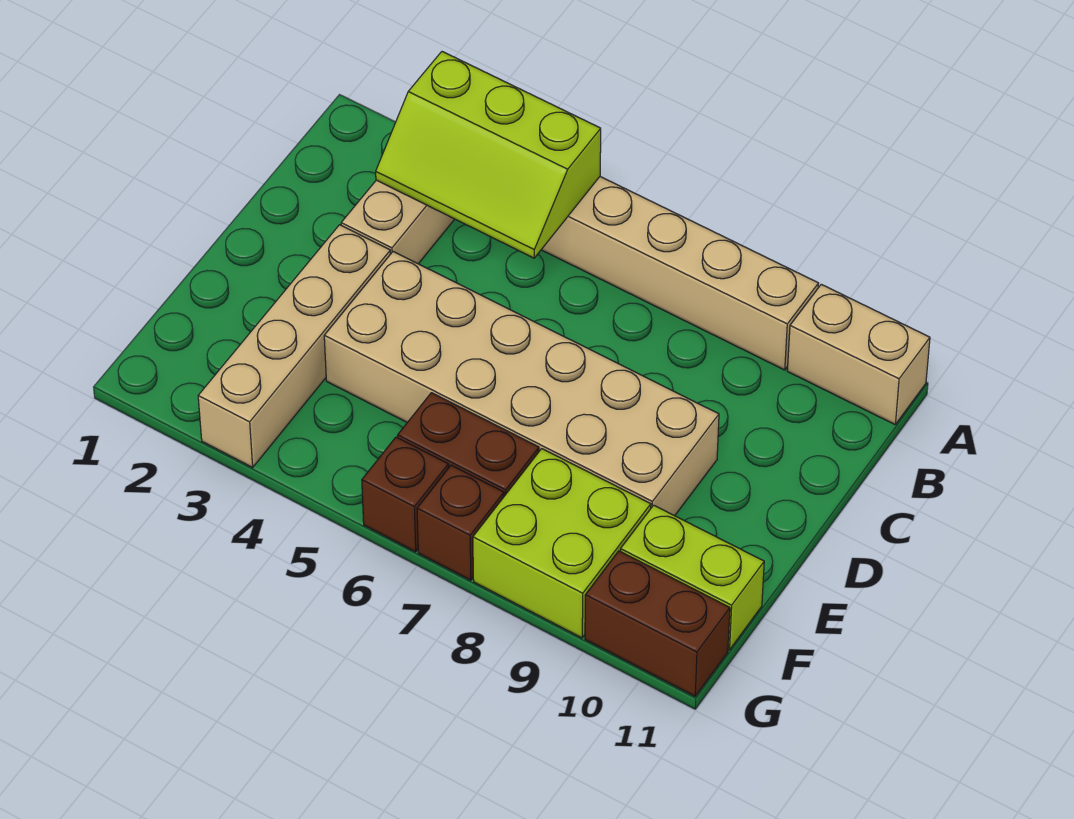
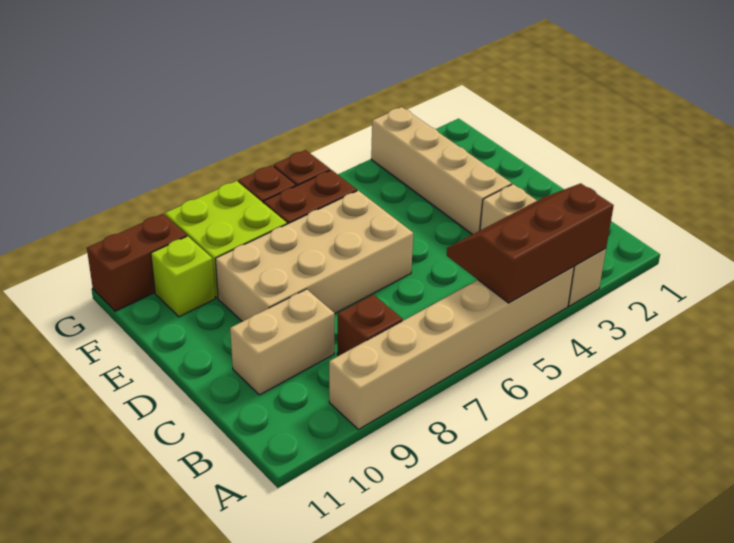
lime 2x3 slope [376,52,601,258] -> brown 2x3 slope [447,183,614,303]
tan 1x2 brick [787,284,930,424] -> tan 1x2 brick moved to [230,289,335,395]
none -> brown 1x1 brick [337,295,403,356]
tan 2x6 brick [324,252,719,516] -> tan 2x4 brick [215,191,413,322]
lime 1x2 brick [620,505,764,650] -> lime 1x1 brick [151,236,215,317]

